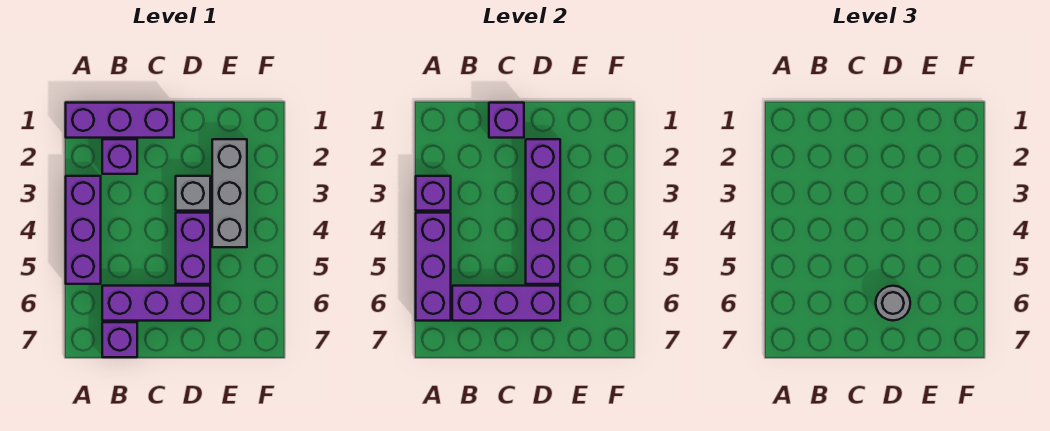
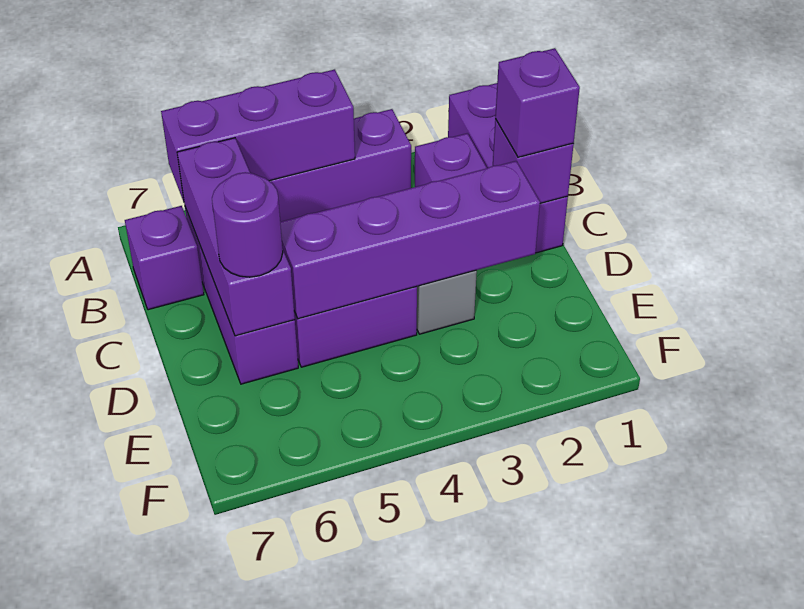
purple 1x1 brick [416,176,451,211] -> purple 1x1 brick moved to [495,48,580,157]
grey 1x1 round brick [876,286,910,320] -> purple 1x1 round brick [212,172,283,277]
grey 1x3 brick [212,139,247,247] -> none

